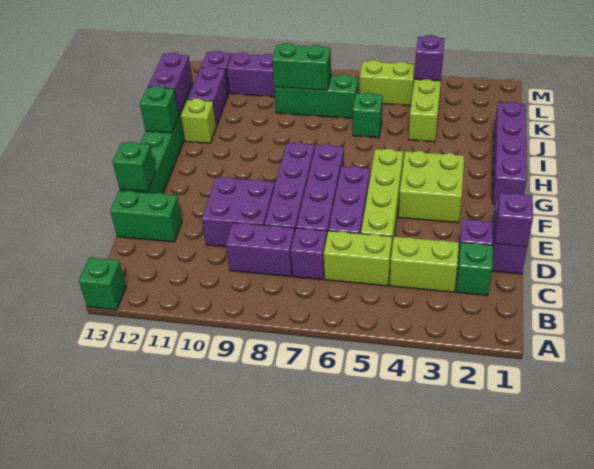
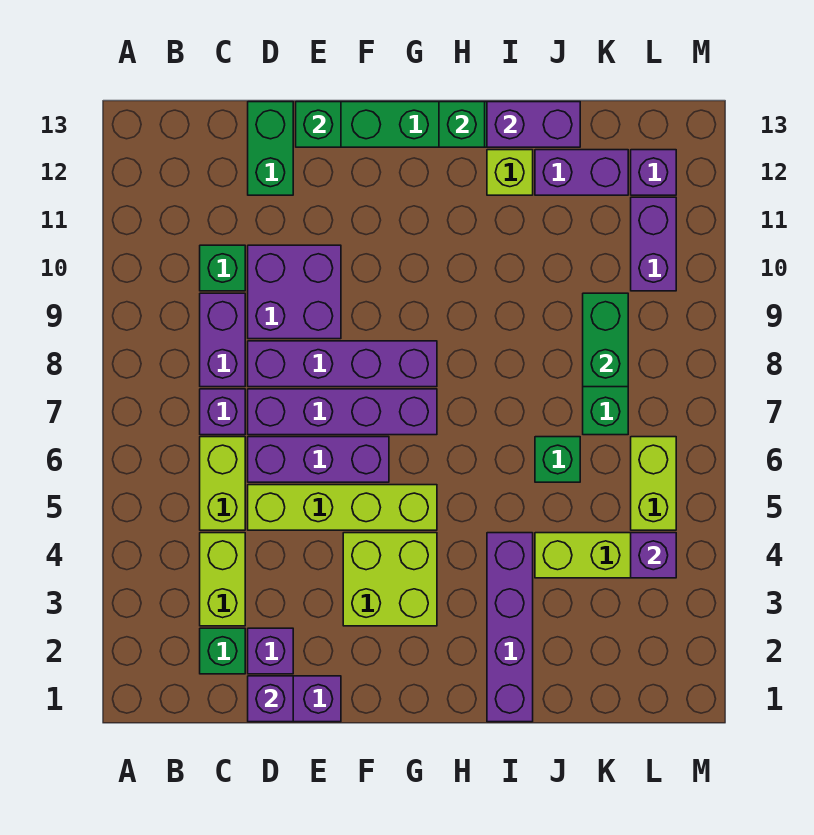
green 1x1 brick [79,257,126,310] -> green 1x1 brick moved to [200,245,245,291]
purple 1x4 brick [492,102,527,204] -> purple 1x4 brick turned to [487,533,533,722]

